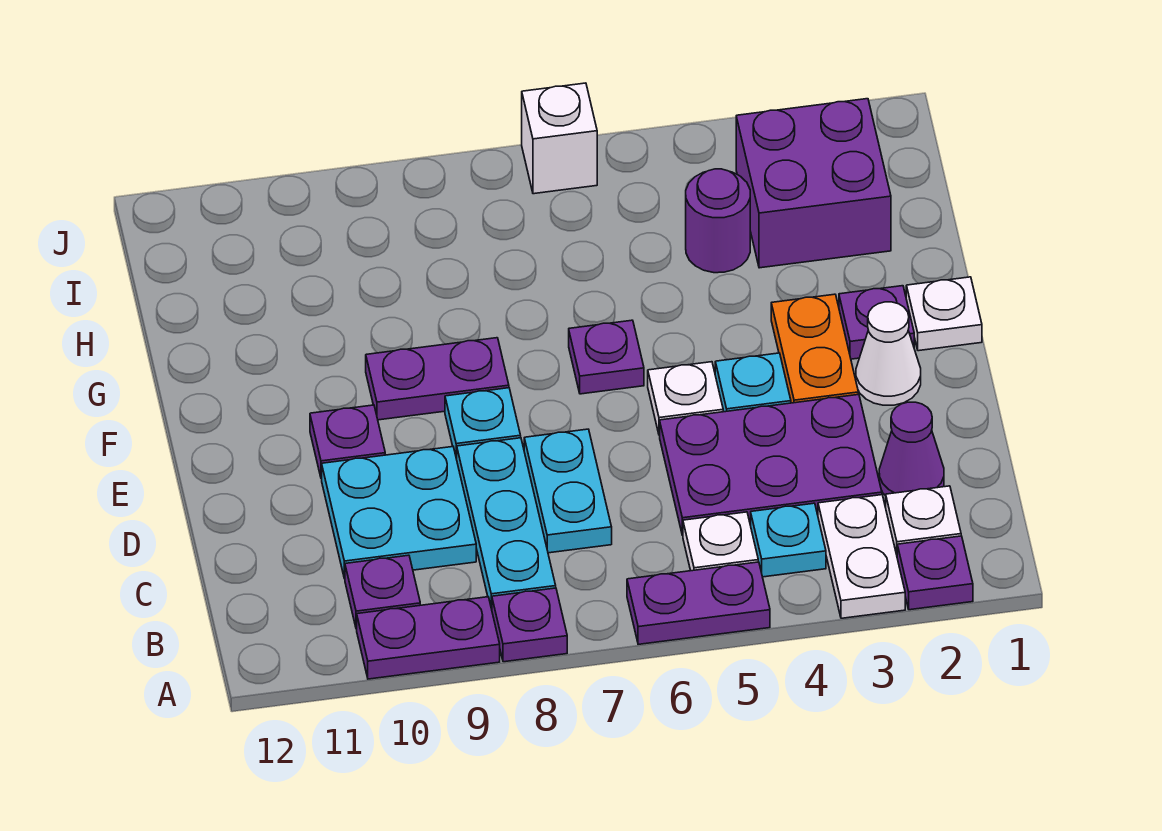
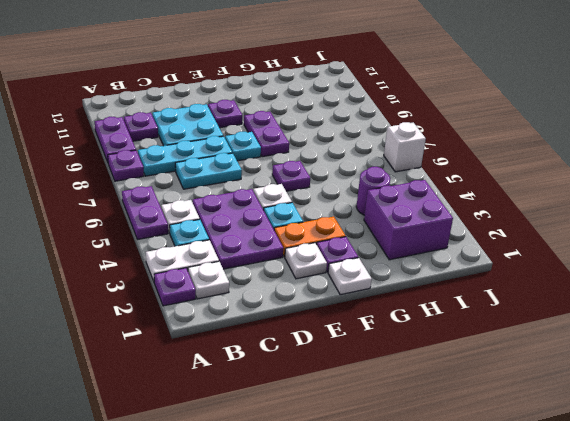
purple 1x1 cone [879,402,944,496] -> none
white 1x1 cone [856,302,921,405] -> white 1x1 plate [285,243,327,279]

